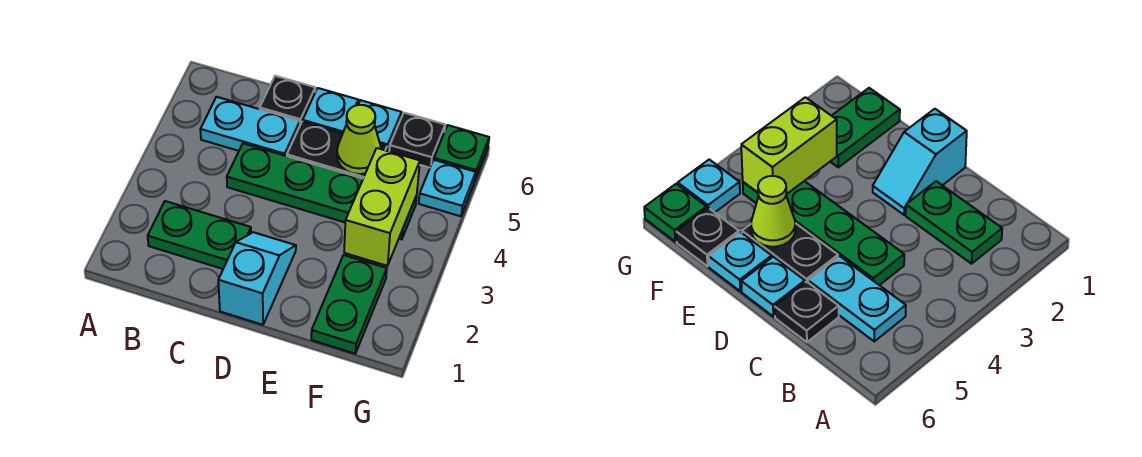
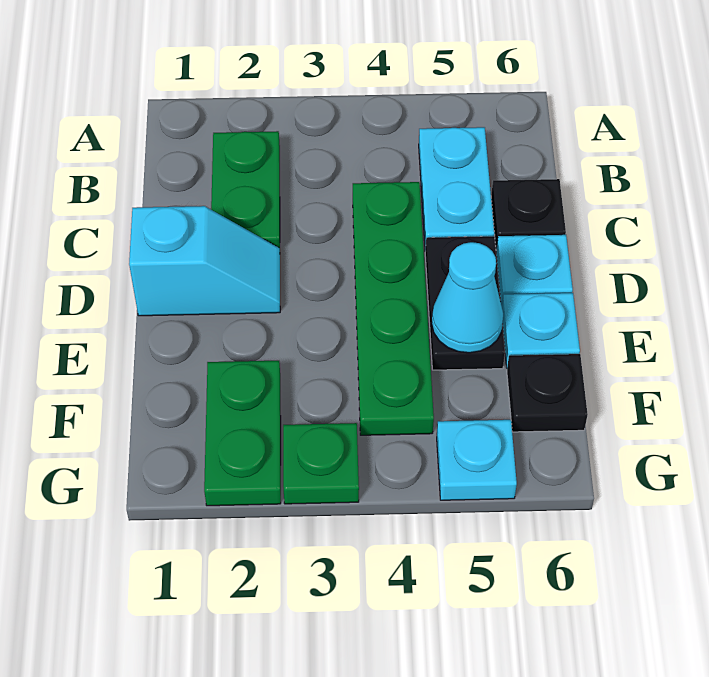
lime 1x1 cone [337,105,381,174] -> cyan 1x1 cone [432,242,503,353]
green 1x2 plate [311,255,387,354] -> green 1x2 plate turned to [204,361,281,506]
lime 1x2 brick [344,148,420,266] -> none
green 1x1 plate [434,125,489,179] -> green 1x1 plate moved to [283,423,359,504]

